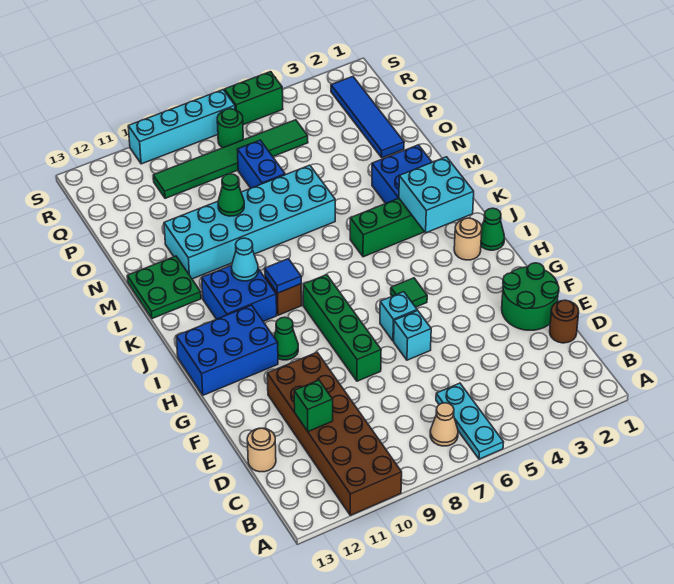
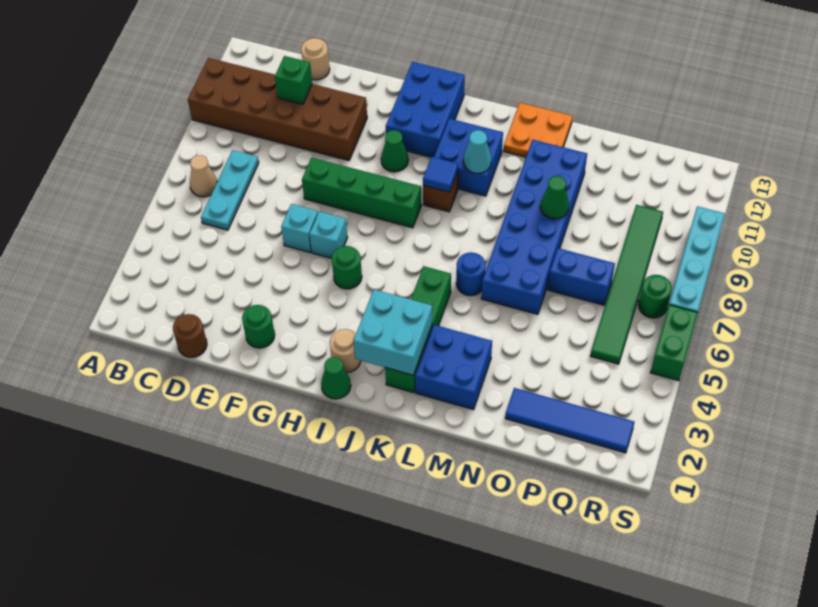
cyan 1x3 plate [436,383,504,459] -> cyan 1x3 plate turned to [201,150,259,230]
green 2x2 round brick [502,263,559,330] -> green 1x1 round brick [242,305,275,348]
green 1x1 tile [391,278,427,307] -> green 1x1 round brick [332,246,362,289]
none -> blue 1x1 round brick [456,252,486,296]
green 2x2 plate [127,256,201,319] -> orange 2x2 plate [504,103,573,157]
cyan 2x6 brick [164,165,335,279] -> blue 2x6 brick [481,140,587,314]

